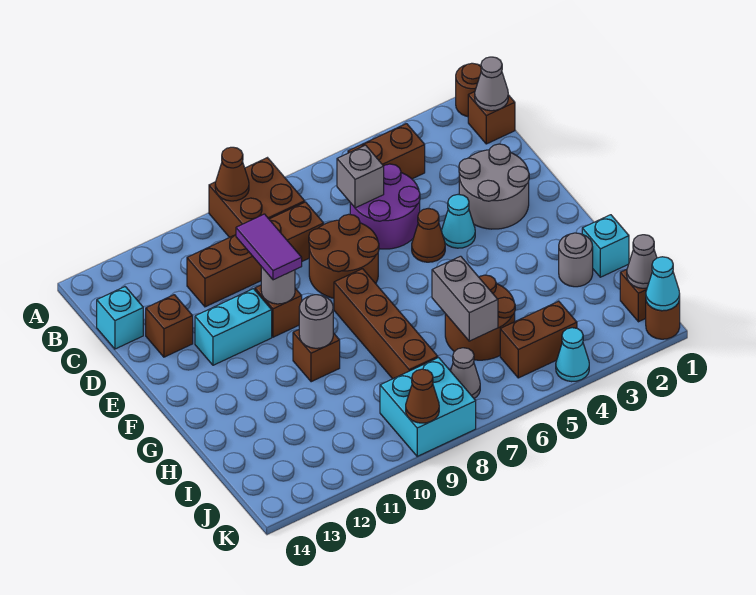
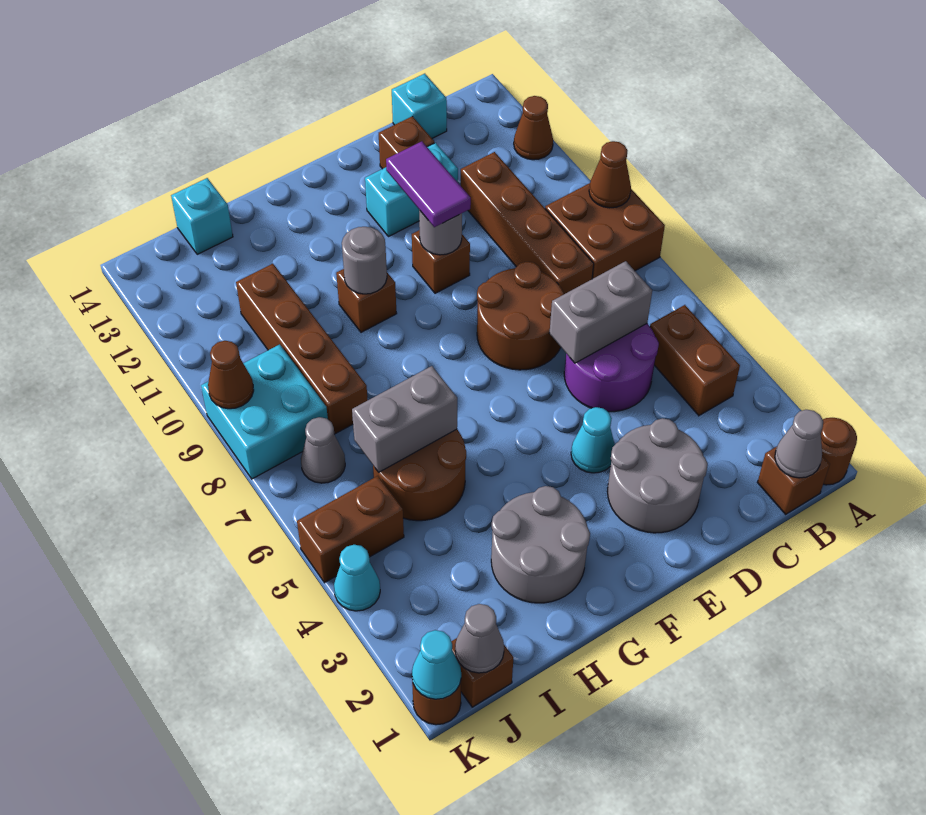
grey 1x1 brick [337,145,384,208] -> grey 1x2 brick [549,261,652,363]
purple 1x2 tile [236,214,302,280] -> purple 1x2 tile turned to [386,141,471,227]
brown 1x1 cone [412,209,445,262] -> brown 1x1 cone moved to [514,96,553,160]
cyan 1x2 brick [195,289,272,365] -> cyan 1x2 brick turned to [365,143,458,237]
brown 1x4 brick [334,269,438,379] -> brown 1x4 brick turned to [236,263,368,434]
cyan 1x1 brick [582,215,629,277] -> cyan 1x1 brick moved to [171,178,233,254]
grey 1x1 round brick [559,233,593,287] -> grey 2x2 round brick [491,486,590,603]
brown 1x2 brick [500,301,577,378] -> brown 1x2 brick turned to [297,476,404,583]

